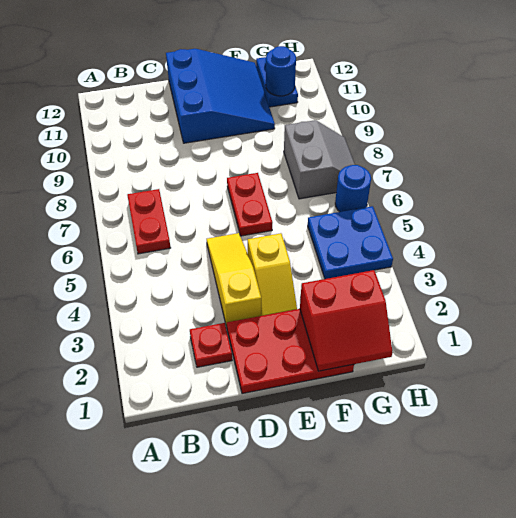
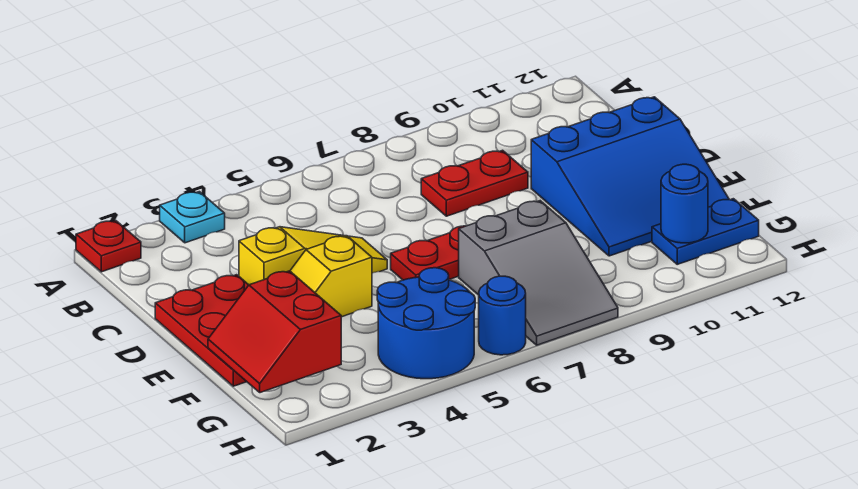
none -> cyan 1x1 plate [160,192,225,243]
red 1x2 plate [127,189,171,254] -> red 1x2 plate moved to [421,150,528,216]
red 1x1 plate [190,323,232,367] -> red 1x1 plate moved to [76,221,141,272]
blue 2x2 plate [308,206,393,279] -> blue 2x2 round brick [377,268,475,379]
grey 2x2 slope [284,120,355,199] -> grey 2x3 slope [459,201,618,345]

